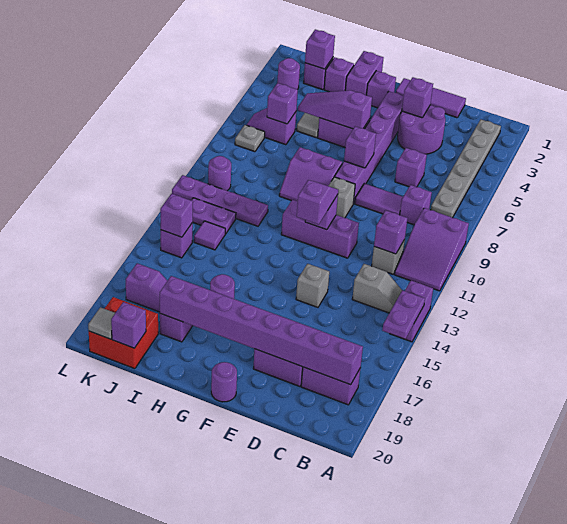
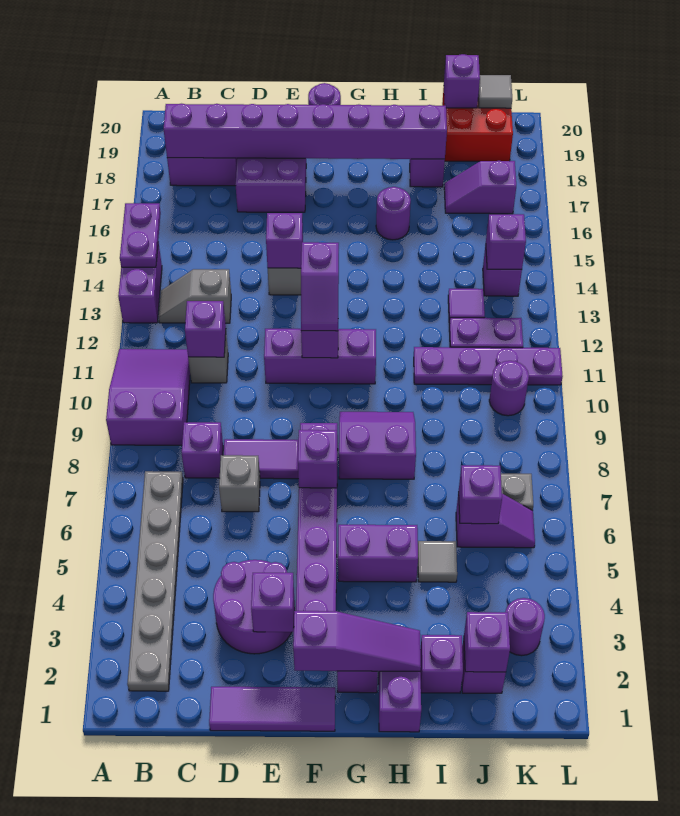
purple 1x1 brick [395,148,427,187] -> purple 1x1 brick moved to [266,213,303,268]
grey 1x1 brick [329,177,355,218] -> grey 1x1 brick moved to [219,455,260,512]
purple 1x3 slope [298,90,372,129] -> purple 1x3 slope moved to [293,611,421,671]

